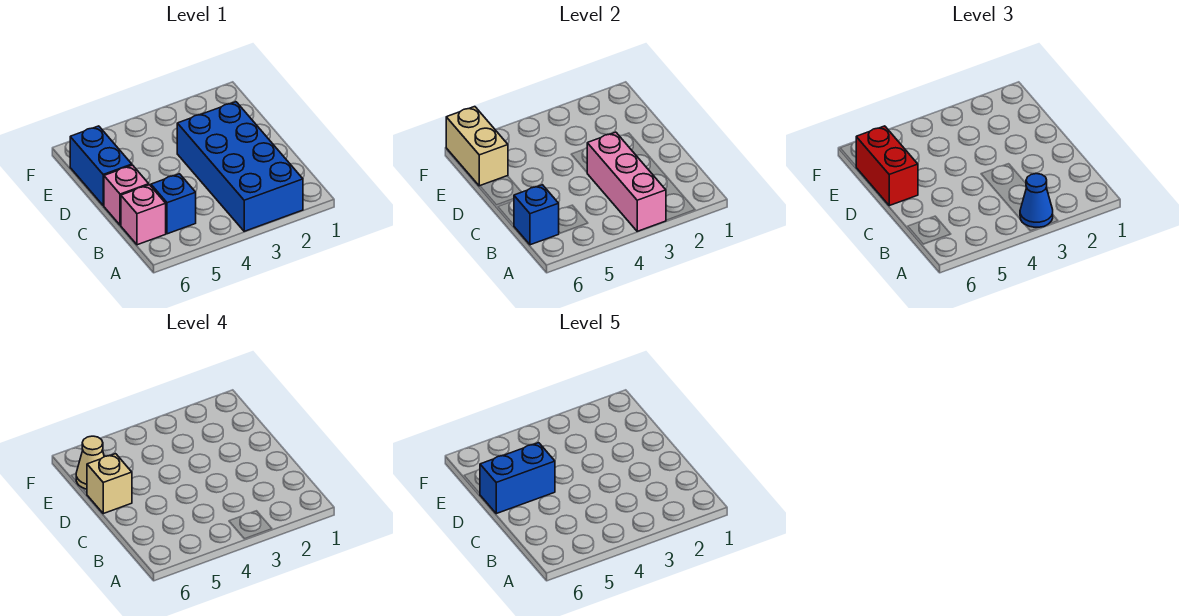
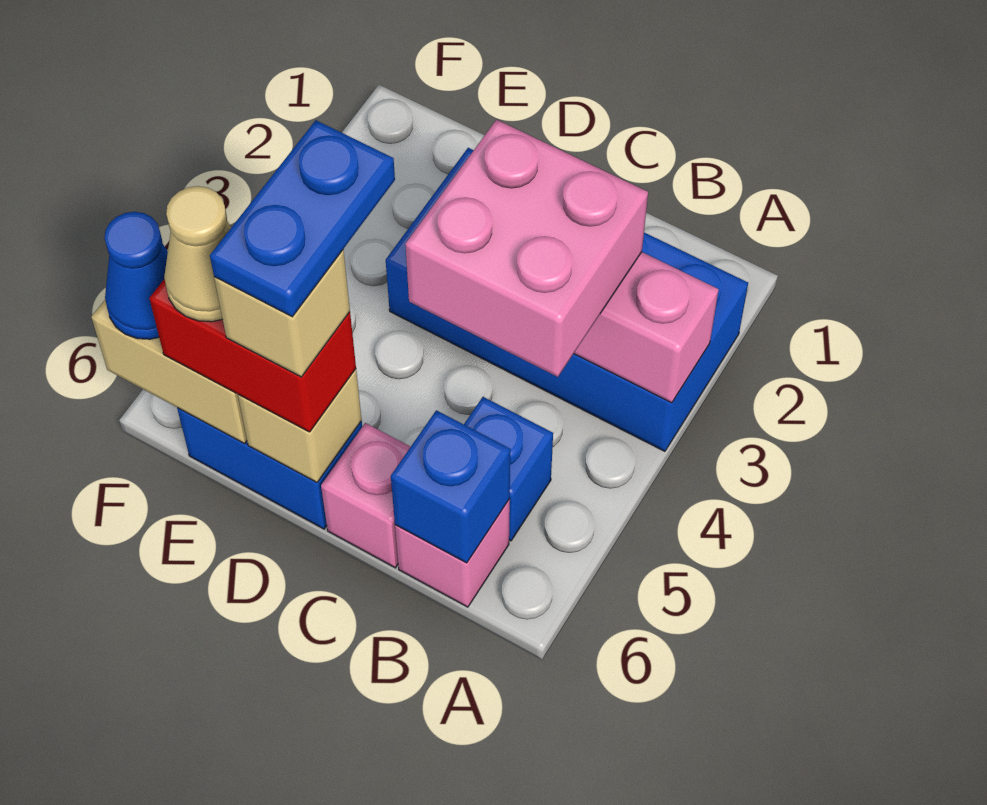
blue 1x1 cone [1020,174,1053,227] -> blue 1x1 cone moved to [104,212,168,339]
none -> pink 2x2 brick [405,120,648,377]
blue 1x2 brick [480,443,555,514] -> blue 1x2 plate [210,120,395,317]
none -> tan 1x1 brick [238,369,362,483]

